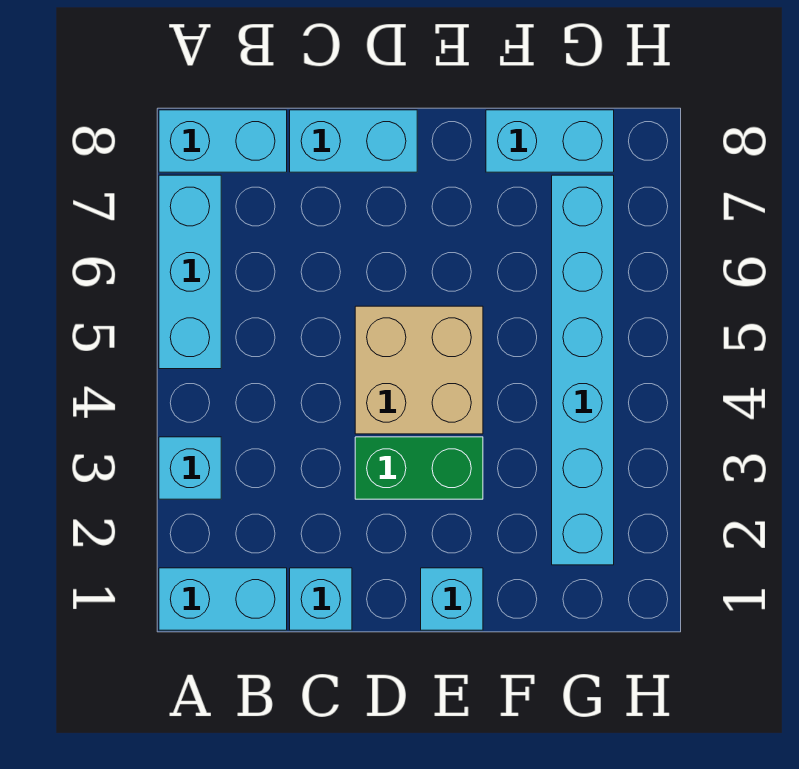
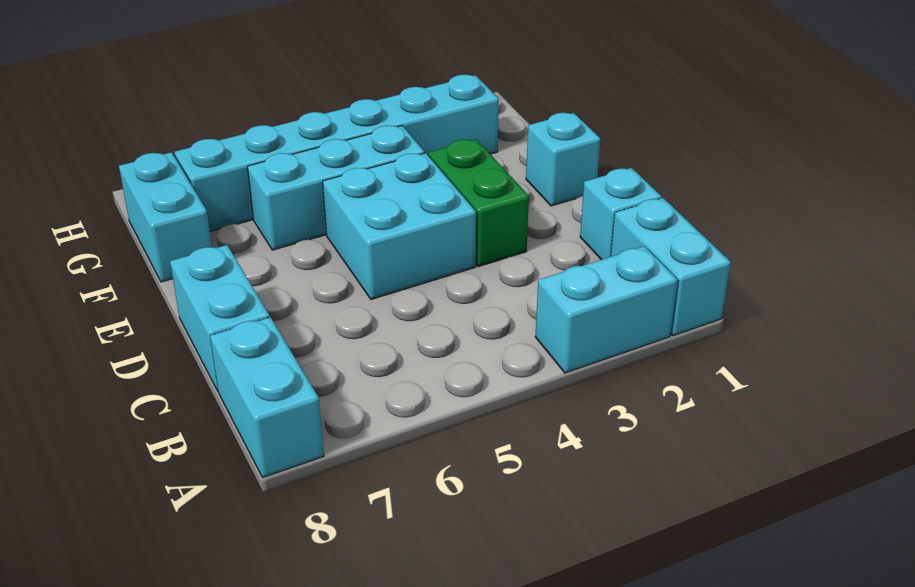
cyan 1x1 brick [159,437,221,499] -> cyan 1x2 brick [535,246,678,373]
cyan 1x3 brick [159,175,221,369] -> cyan 1x3 brick moved to [247,126,425,250]
tan 2x2 brick [355,306,483,434] -> cyan 2x2 brick [323,153,476,299]

